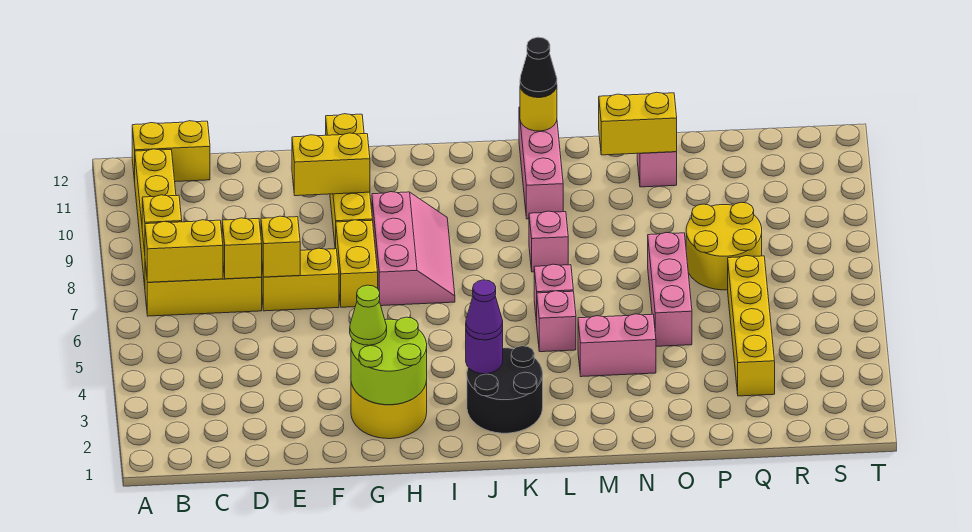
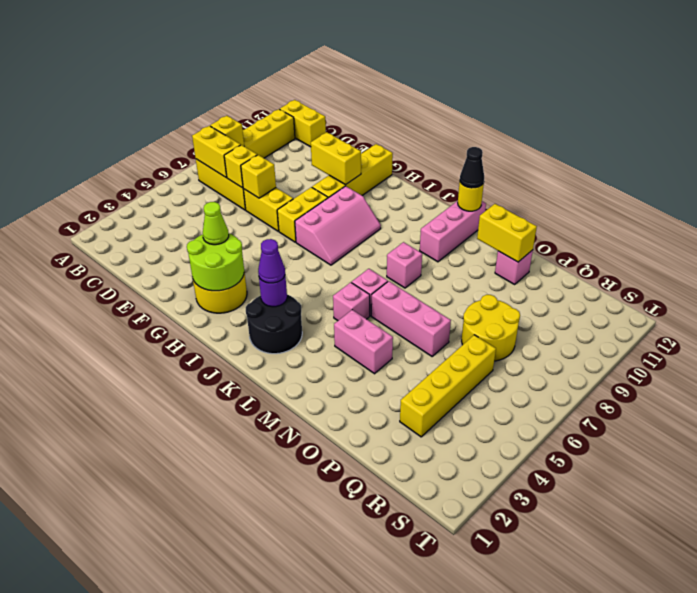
pink 1x3 brick [648,233,692,346] -> pink 1x3 brick turned to [371,281,451,356]

